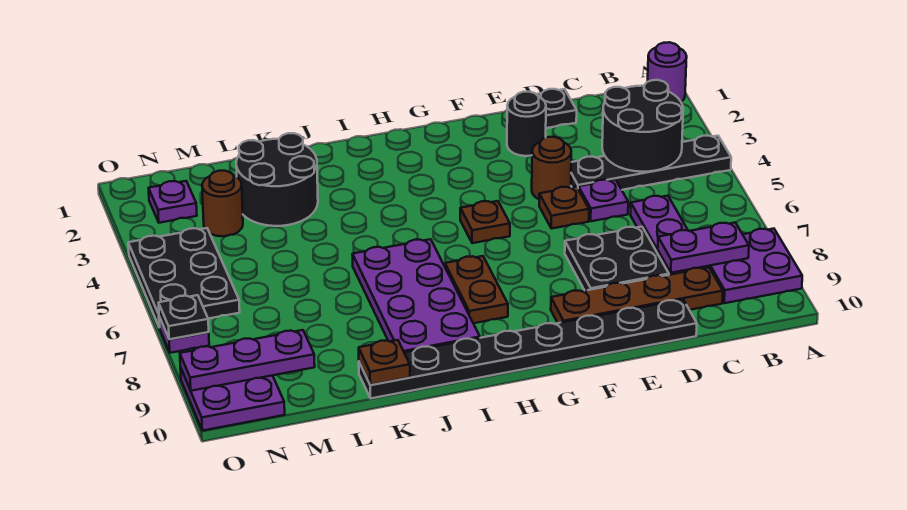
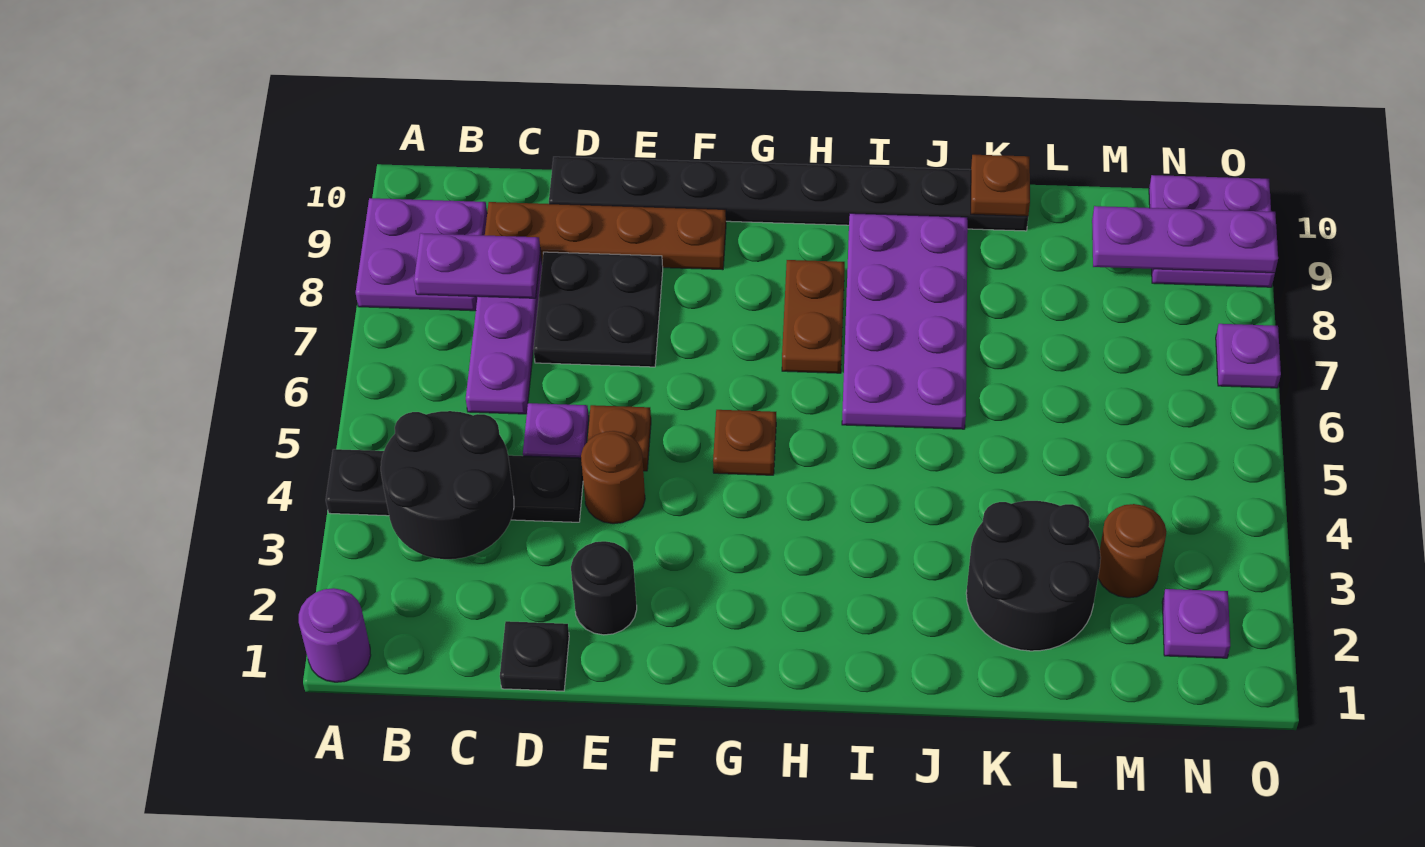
black 2x3 plate [128,228,240,327] -> none
black 1x1 plate [159,295,209,339] -> none

